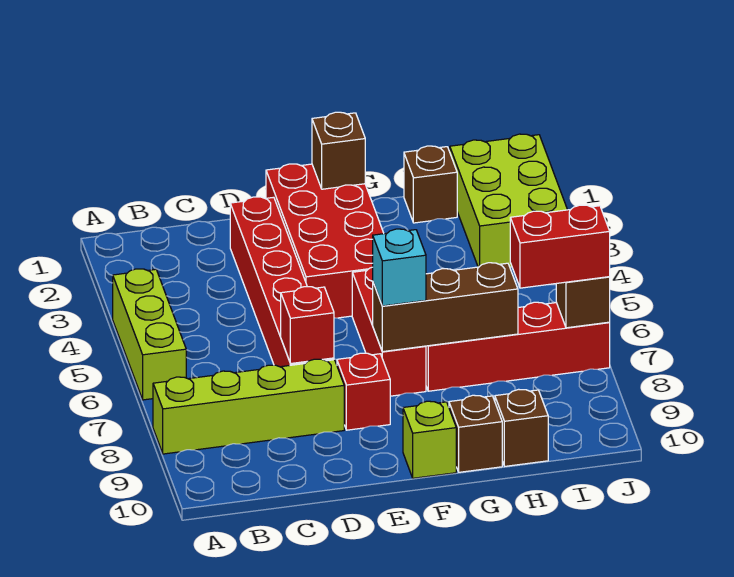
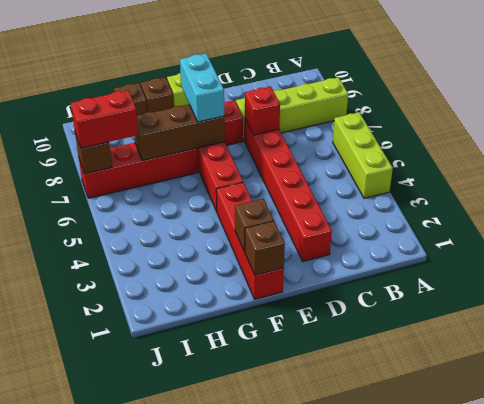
red 2x4 brick [266,164,384,318] -> red 1x4 brick [216,182,284,299]
cyan 1x1 brick [373,229,426,306] -> cyan 1x2 brick [180,54,224,122]
brown 1x1 brick [404,146,457,223] -> brown 1x1 brick moved to [235,199,274,252]
lime 2x3 brick [450,134,567,267] -> none

